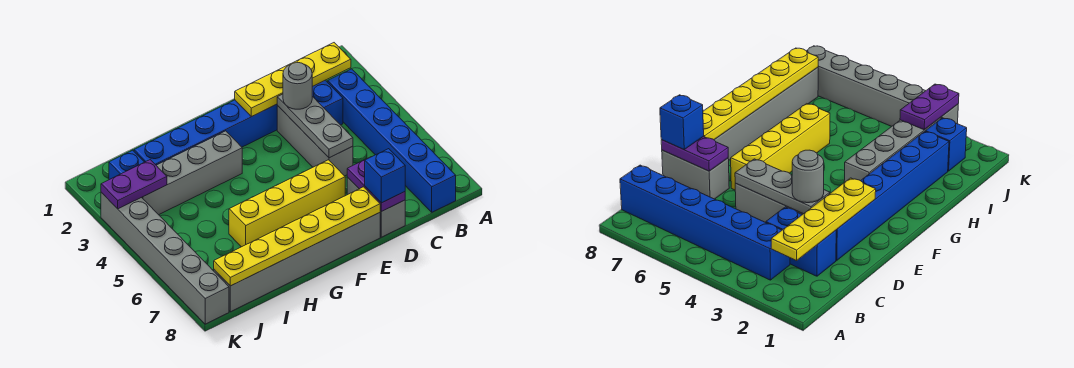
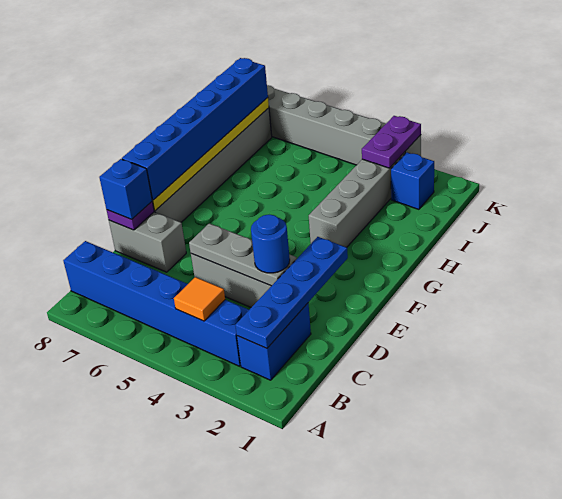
yellow 1x4 plate [235,43,351,117] -> blue 1x4 plate [235,237,348,348]
none -> orange 1x1 tile [174,277,225,321]
blue 1x2 brick [312,80,343,125] -> blue 1x2 brick turned to [237,303,311,380]
blue 1x6 brick [134,100,277,165] -> blue 1x6 brick moved to [122,58,268,200]
grey 1x1 round brick [283,63,312,109] -> blue 1x1 round brick [251,215,290,273]
purple 1x2 plate [347,157,405,212] -> purple 1x1 plate [107,202,154,230]
yellow 1x4 brick [229,160,345,247] -> none

